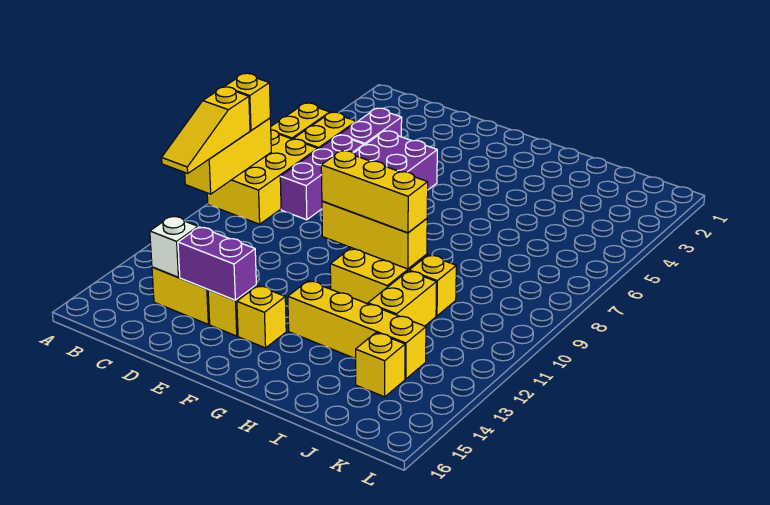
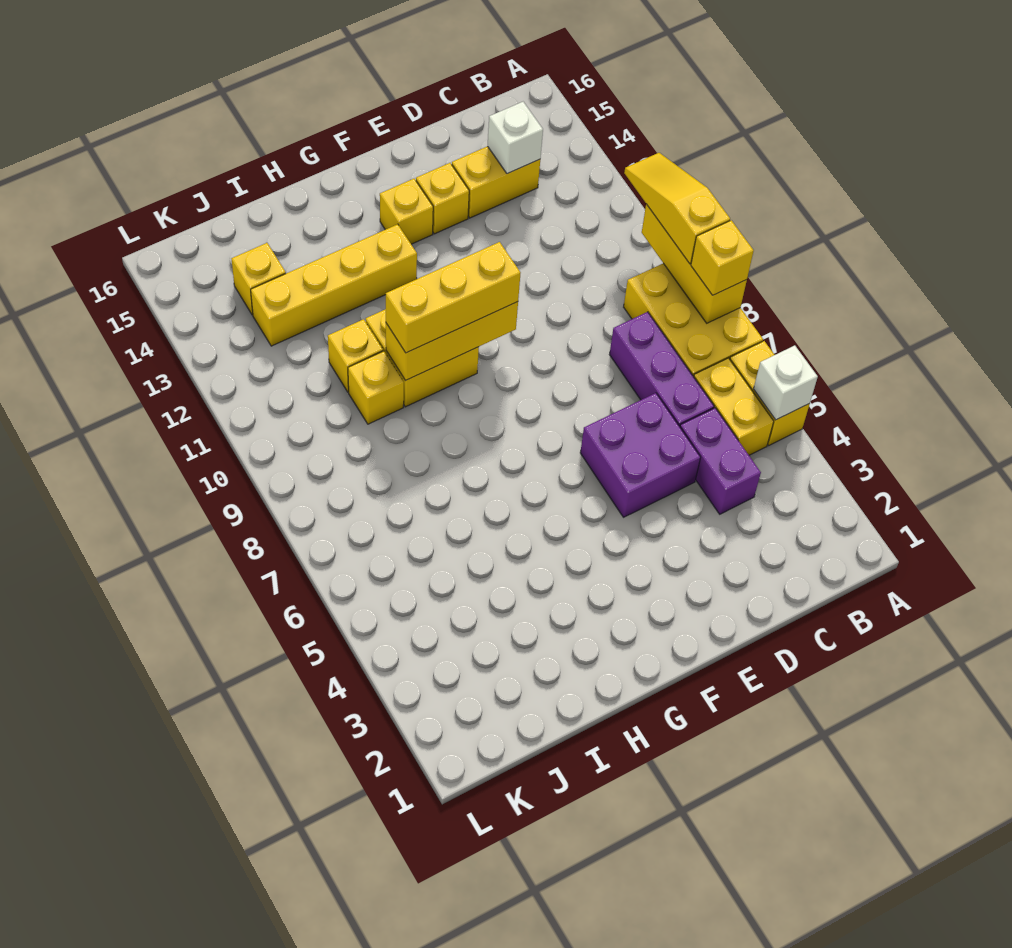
none -> white 1x1 brick [754,345,818,420]
purple 1x2 brick [178,227,256,300] -> none
yellow 1x2 brick [368,271,437,326] -> yellow 1x1 brick [328,319,383,392]

